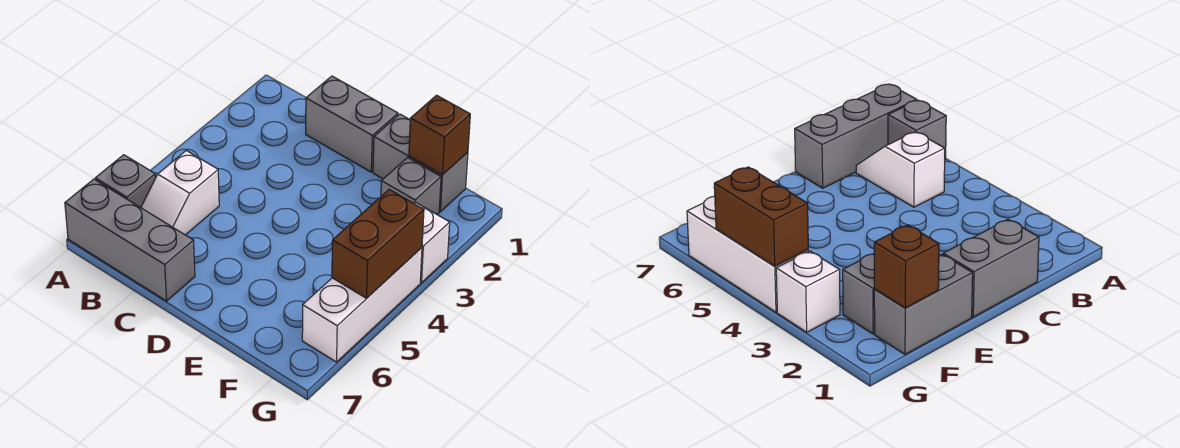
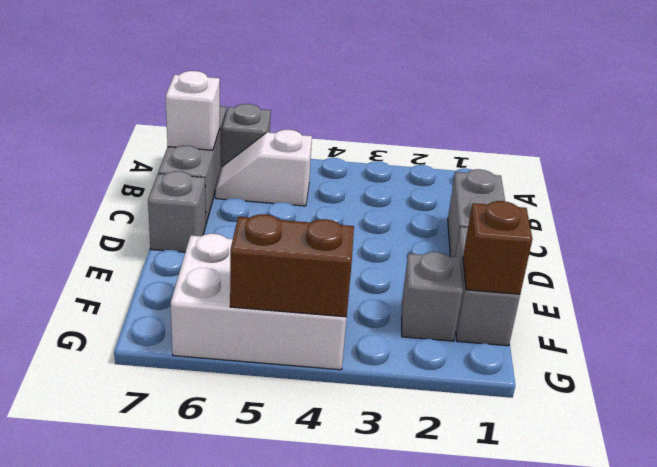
none -> grey 1x1 brick [148,171,206,252]
white 1x1 brick [414,202,450,283] -> white 1x1 brick moved to [166,71,220,150]
white 1x3 brick [302,248,422,362] -> white 2x3 brick [171,234,347,370]

